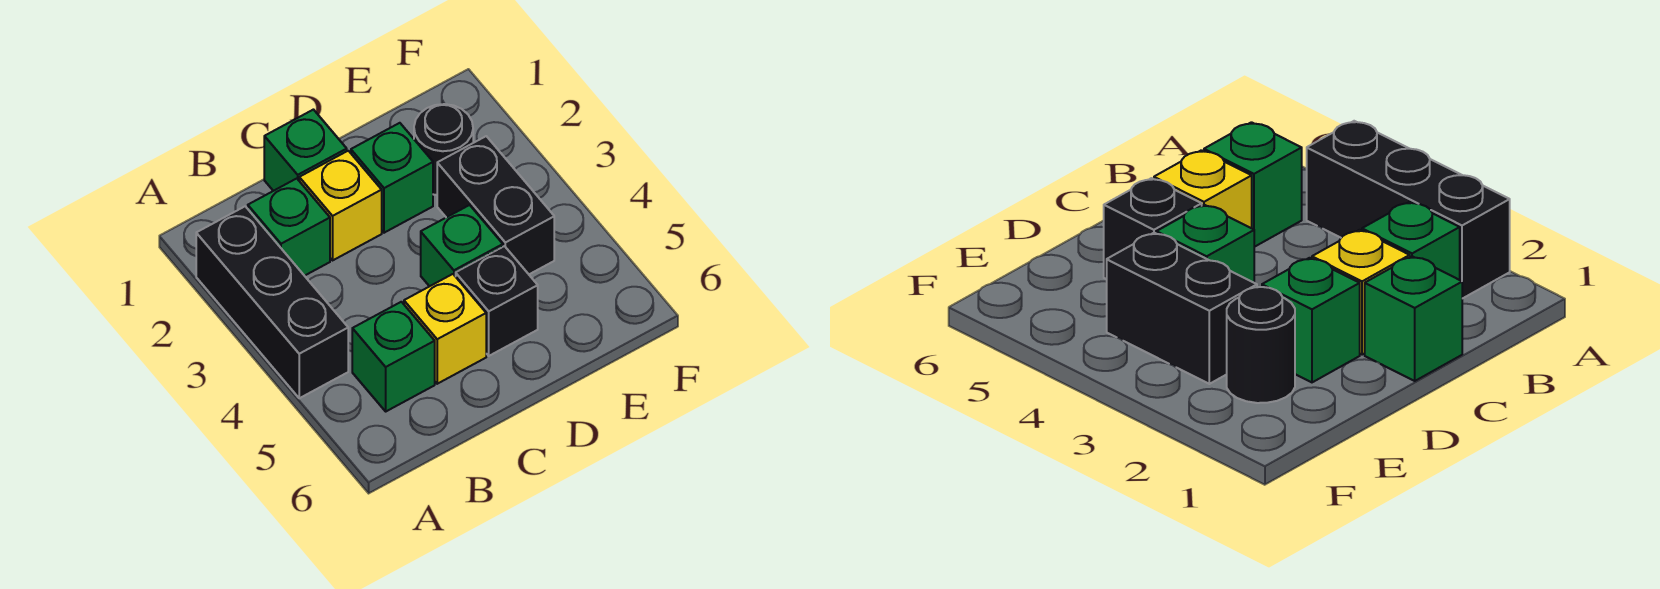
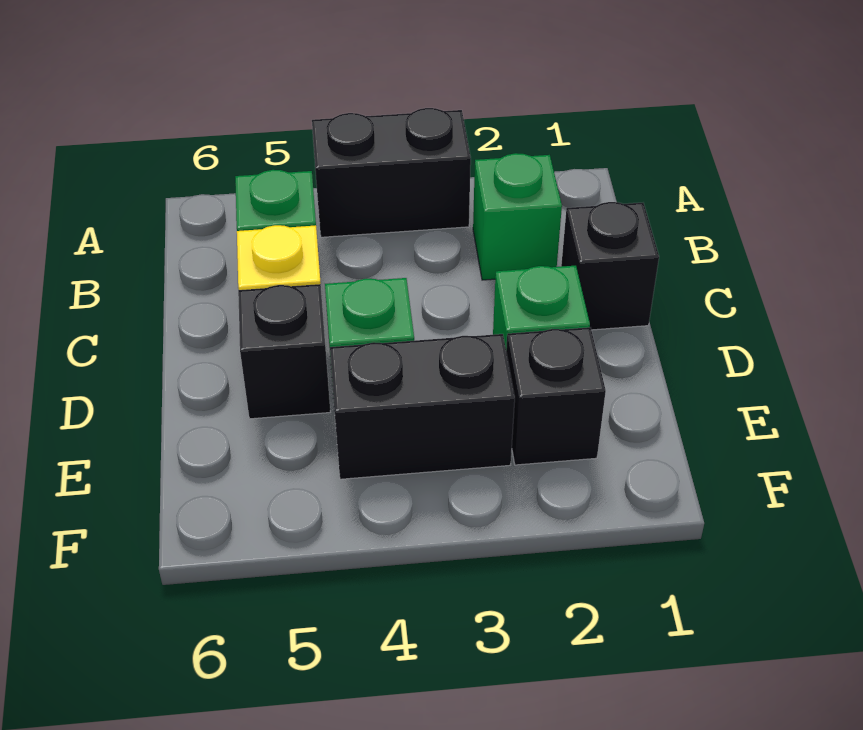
black 1x3 brick [196,206,348,398] -> black 1x2 brick [312,108,471,237]
green 1x1 brick [264,110,347,191] -> black 1x1 brick [561,202,659,330]
yellow 1x1 brick [299,151,382,260] -> none
black 1x1 round brick [414,104,473,195] -> black 1x1 brick [506,327,606,465]

